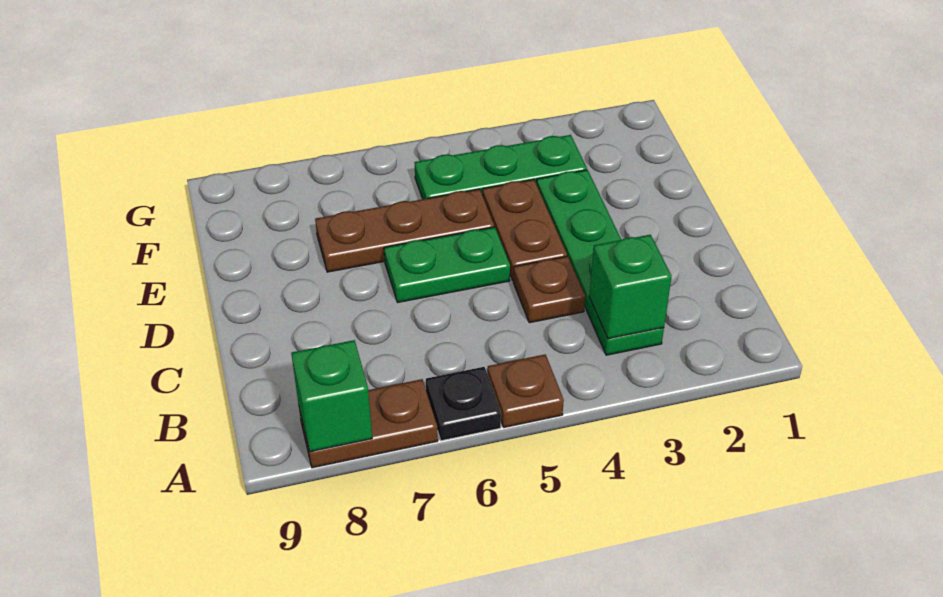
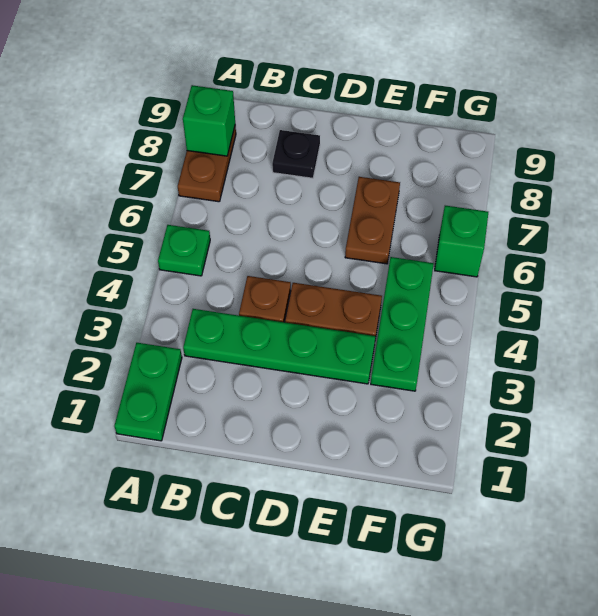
brown 1x1 plate [487,354,564,428] -> green 1x1 plate [158,225,210,276]
black 1x1 plate [426,367,501,441] -> black 1x1 plate moved to [272,130,320,178]
green 1x1 brick [589,235,672,339] -> green 1x1 brick moved to [435,206,488,277]
green 1x2 plate [384,227,510,302] -> green 1x2 plate moved to [114,343,182,441]
brown 1x3 plate [315,189,494,272] -> brown 1x2 plate [345,177,400,264]

